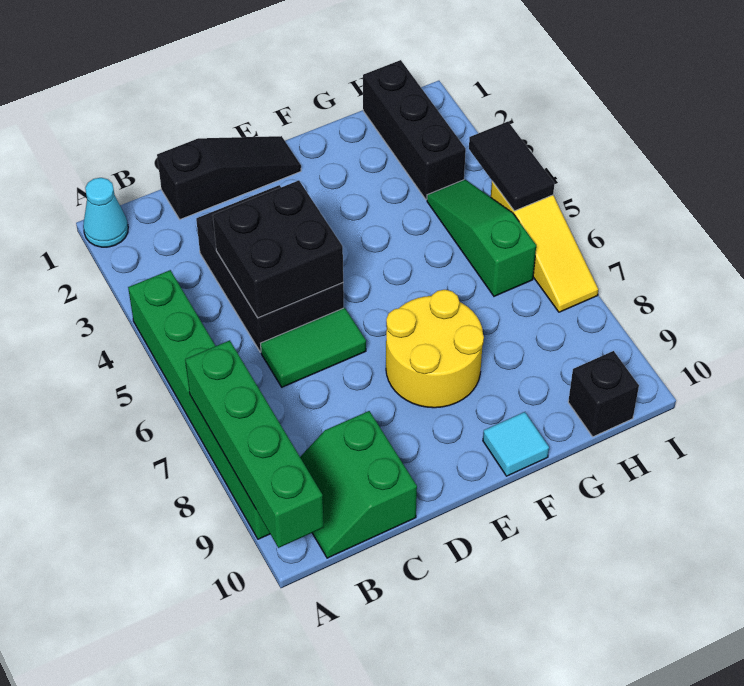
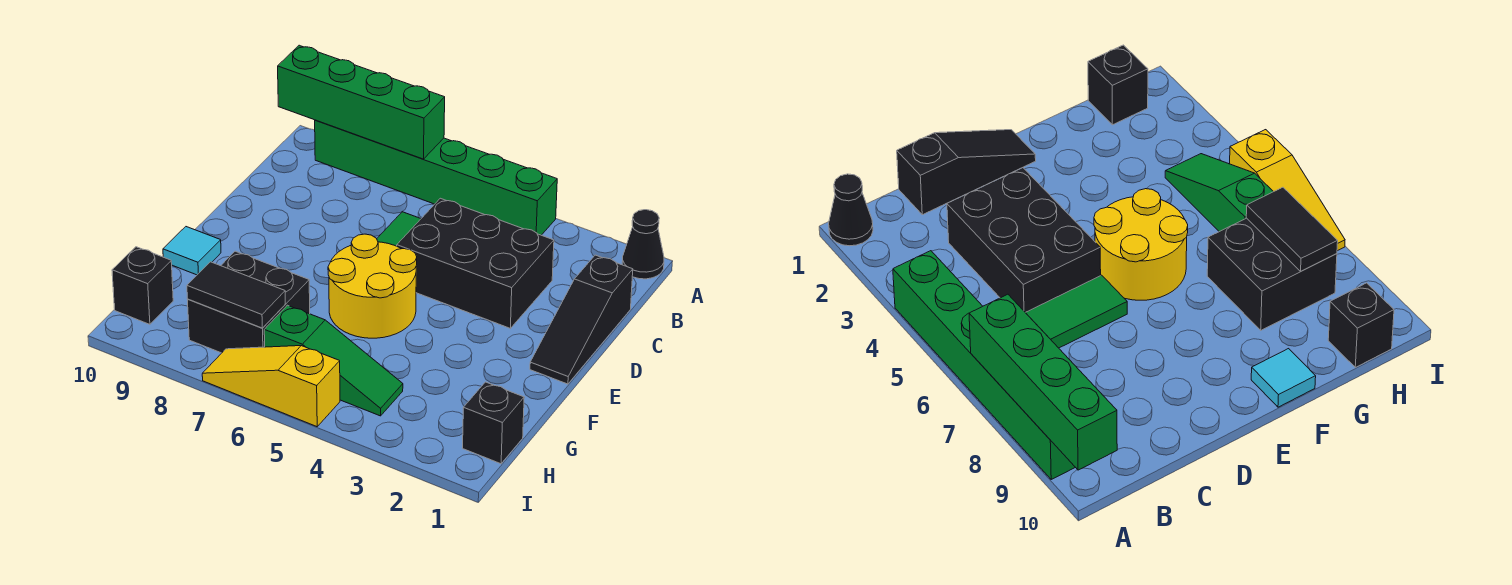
cyan 1x1 cone [83,178,128,247] -> black 1x1 cone [622,210,664,279]
green 2x2 slope [300,411,417,558] -> none
black 2x2 brick [213,180,343,318] -> black 2x2 brick moved to [188,251,310,353]
yellow 2x2 round brick [386,290,484,408] -> yellow 2x2 round brick moved to [328,234,417,338]
black 1x3 brick [363,60,466,200] -> black 1x1 brick [463,382,524,464]
black 1x2 tile [469,122,555,211] -> black 1x2 tile moved to [187,262,285,328]

